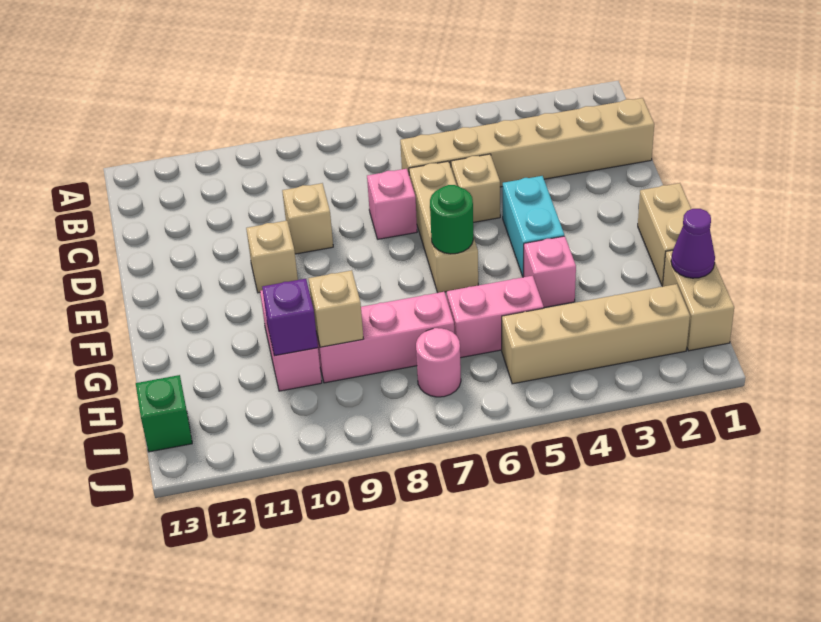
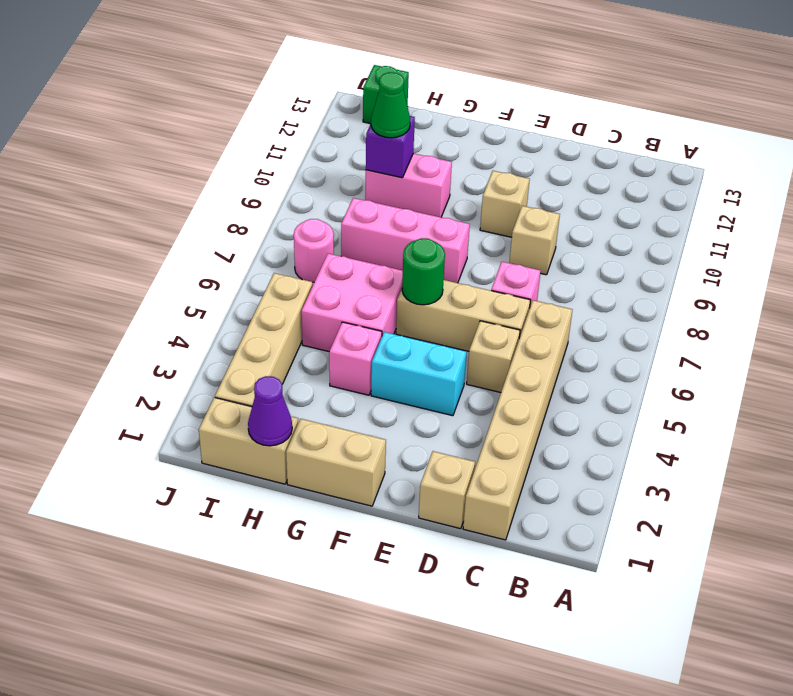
pink 1x2 brick [447,276,544,358] -> pink 2x2 brick [301,254,403,351]
pink 1x3 brick [316,292,454,383] -> pink 1x3 brick turned to [341,198,470,283]
tan 1x1 brick [308,270,363,347] -> tan 1x1 brick moved to [419,451,475,529]
none -> green 1x1 cone [371,72,410,138]

